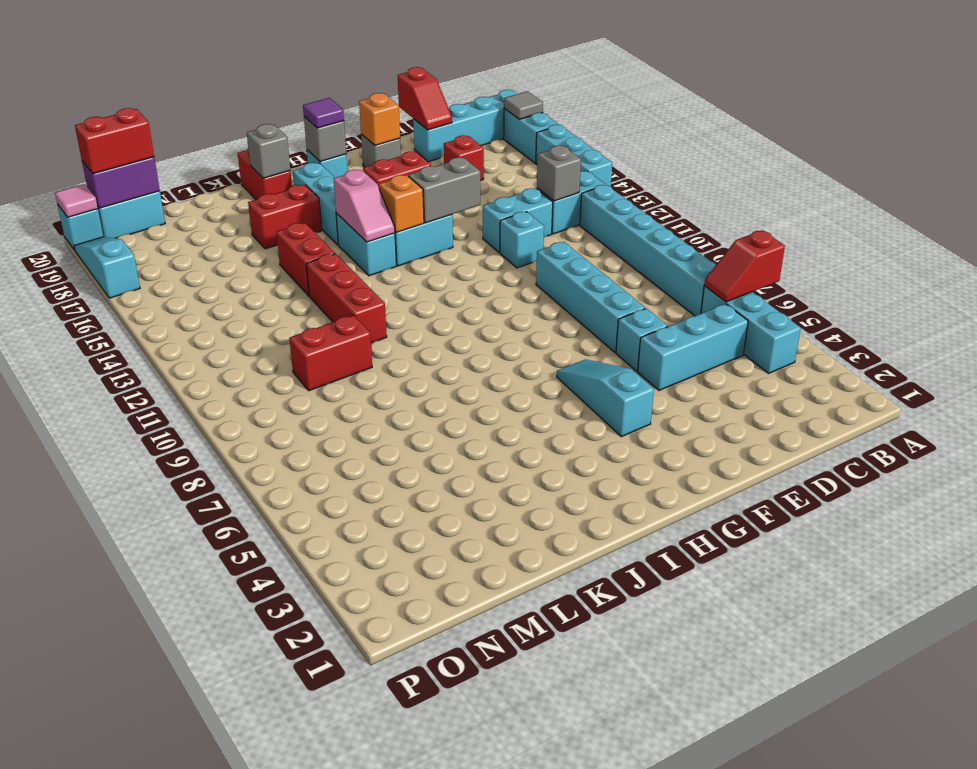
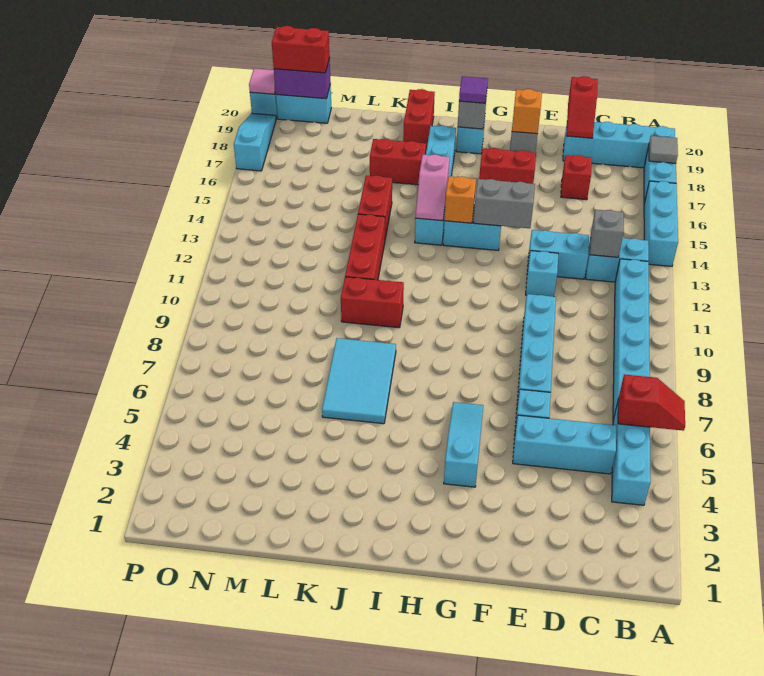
red 1x2 slope [704,230,785,302] -> red 1x2 slope turned to [618,374,685,431]
none -> cyan 2x3 tile [322,338,396,424]
grey 1x1 brick [247,124,290,178] -> none
red 1x2 brick [289,315,372,391] -> red 1x2 brick moved to [341,277,404,328]

